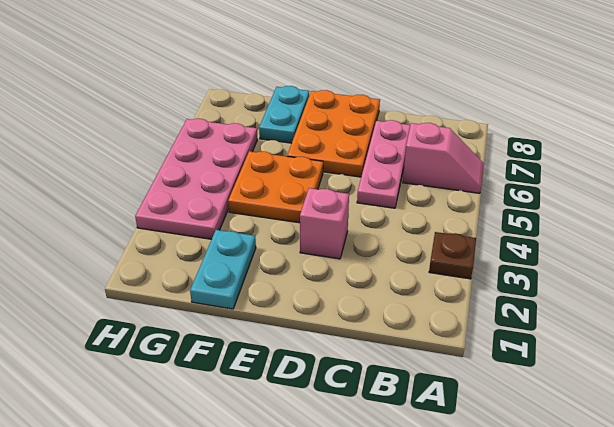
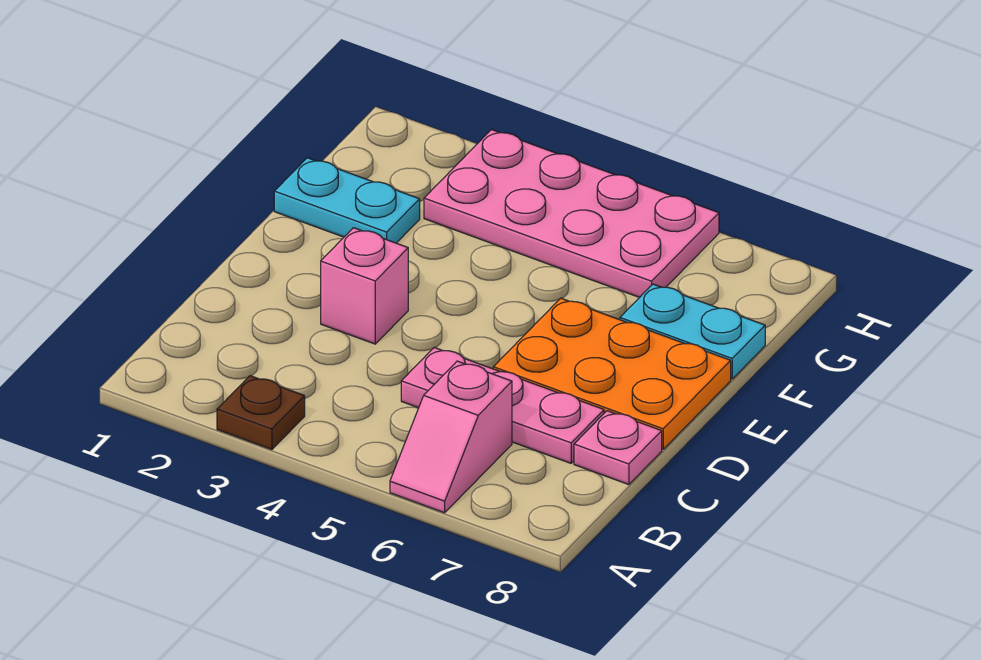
none -> pink 1x1 plate [574,411,662,485]
orange 2x2 plate [228,151,323,223] -> none

